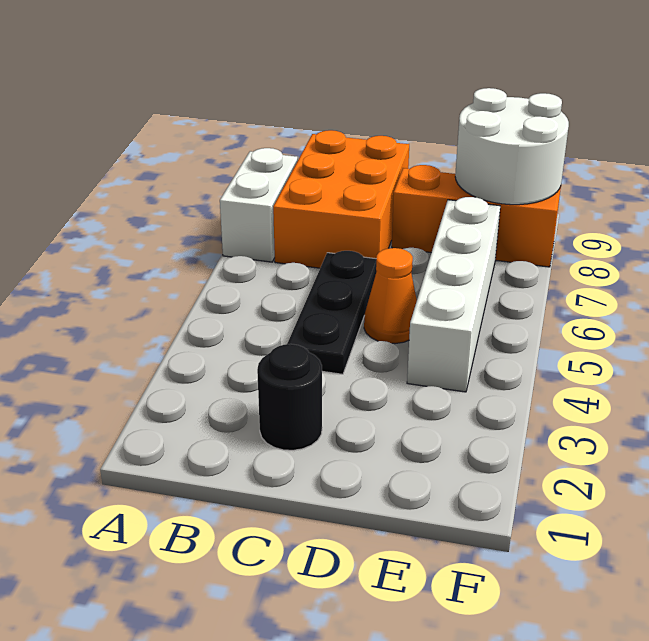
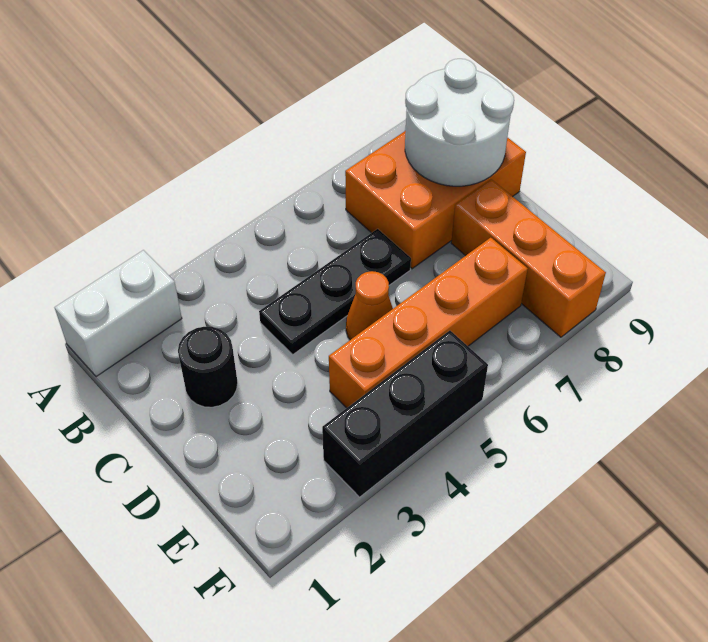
white 1x2 brick [220,148,298,262] -> white 1x2 brick moved to [55,250,182,377]
white 1x4 brick [407,197,500,392] -> orange 1x4 brick [329,238,528,408]
white 2x2 round brick [455,88,569,205] -> white 2x2 round brick moved to [405,59,514,186]
none -> black 1x3 brick [322,331,488,497]

